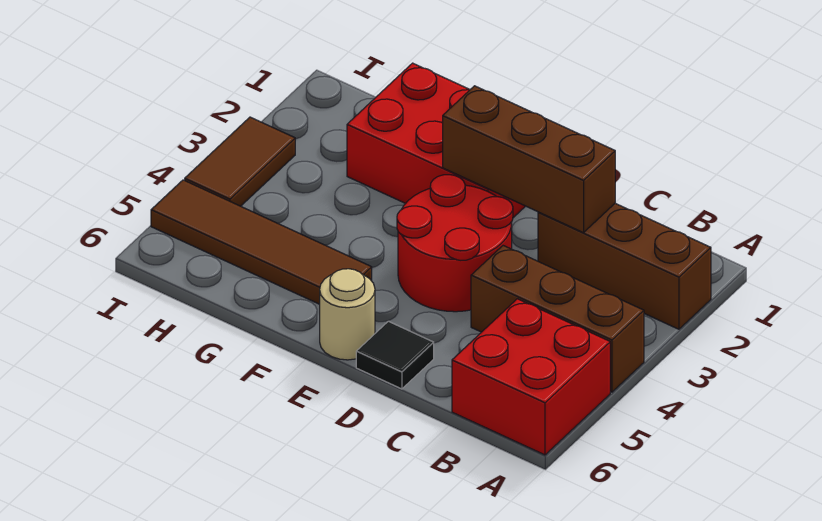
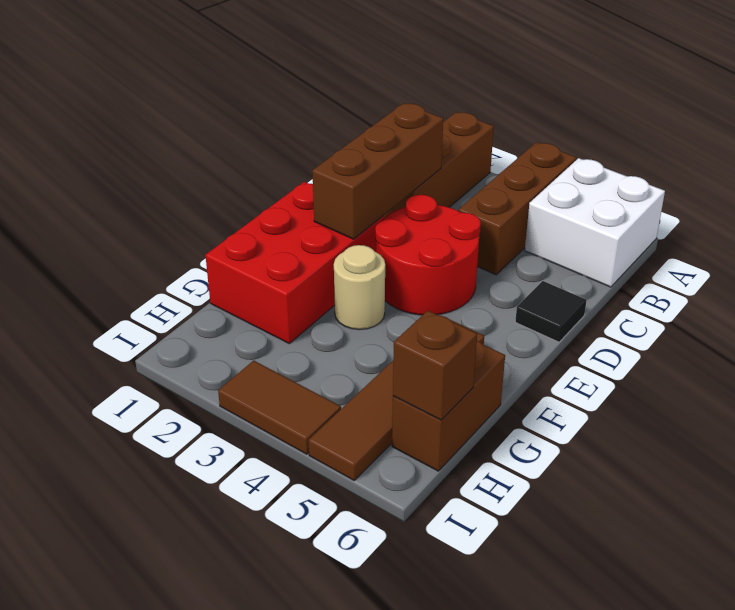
red 2x2 brick [452,299,610,455] -> white 2x2 brick [525,158,665,287]
tan 1x1 round brick [320,269,375,360] -> tan 1x1 round brick moved to [334,245,385,330]
none -> brown 1x2 brick [392,341,505,471]
none -> brown 1x1 brick [393,311,477,420]

